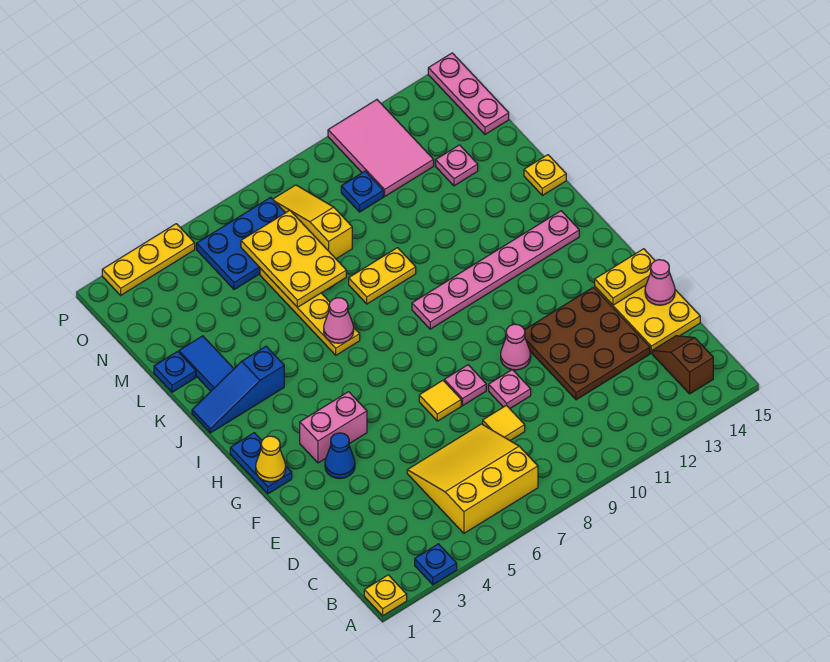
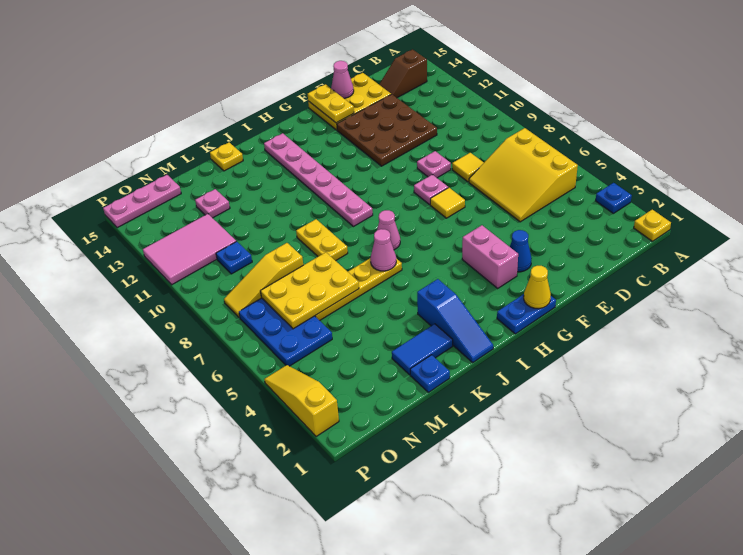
pink 1x1 cone [501,324,531,370] -> pink 1x1 cone moved to [377,210,400,250]
yellow 1x3 plate [102,224,195,295] -> yellow 1x3 slope [264,365,339,437]

